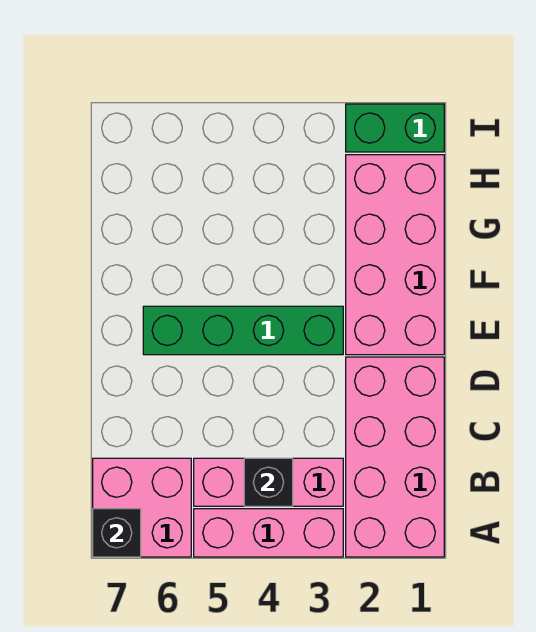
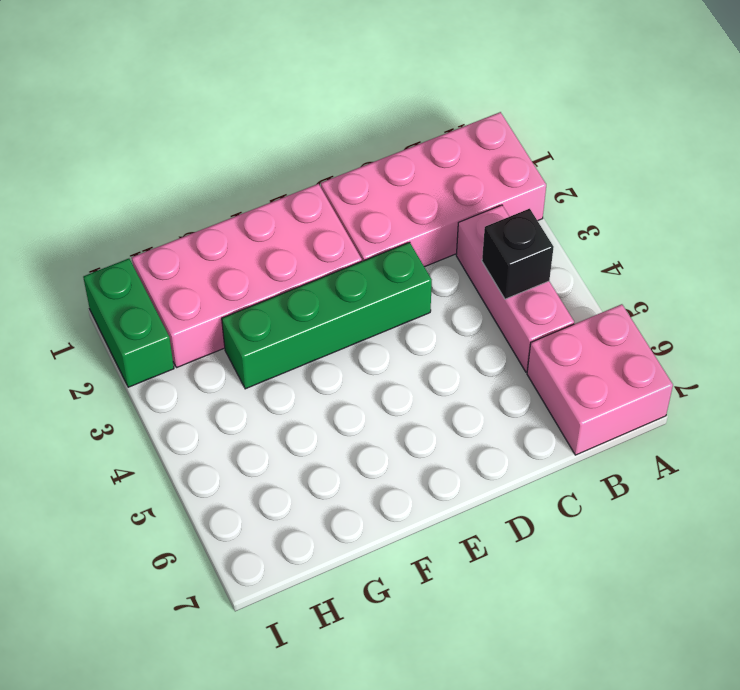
pink 1x3 brick [194,509,343,557] -> none
black 1x1 brick [93,509,141,557] -> none
green 1x4 brick [143,306,343,355] -> green 1x4 brick turned to [222,242,432,389]

